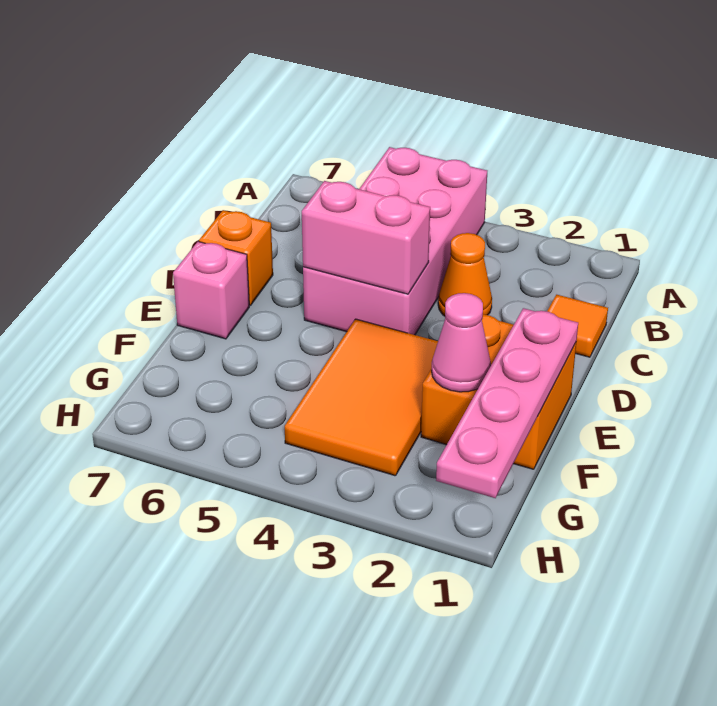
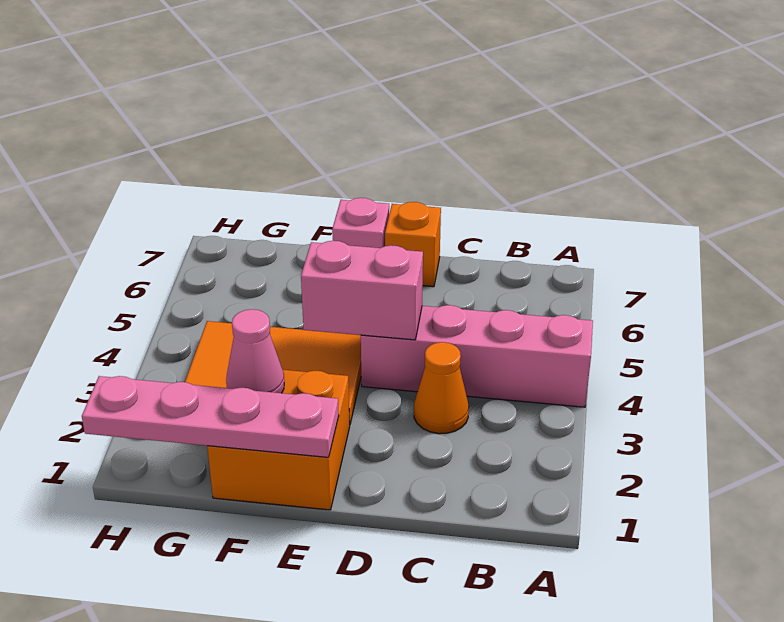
pink 2x4 brick [303,147,487,335] -> pink 1x4 brick [361,305,593,407]
orange 1x1 tile [547,295,608,357] -> none
pink 1x2 brick [302,181,430,294] -> pink 1x2 brick turned to [301,241,423,340]

